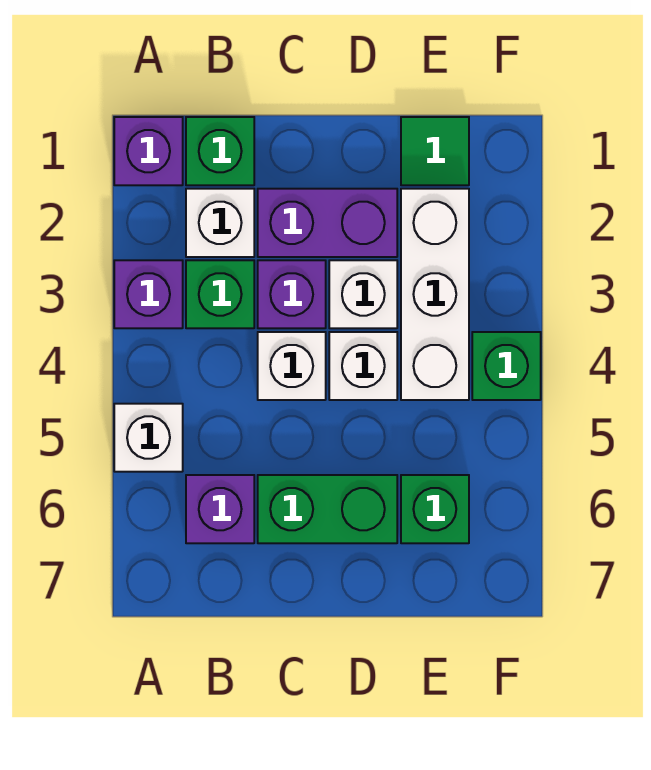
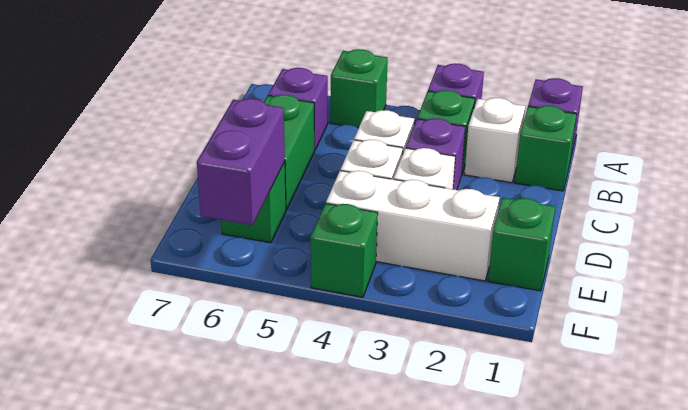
white 1x1 brick [114,404,183,472] -> green 1x1 brick [330,49,388,128]
purple 1x2 brick [258,189,397,257] -> purple 1x2 brick moved to [197,99,285,225]
green 1x1 tile [401,117,469,185] -> green 1x1 brick [488,198,555,291]

